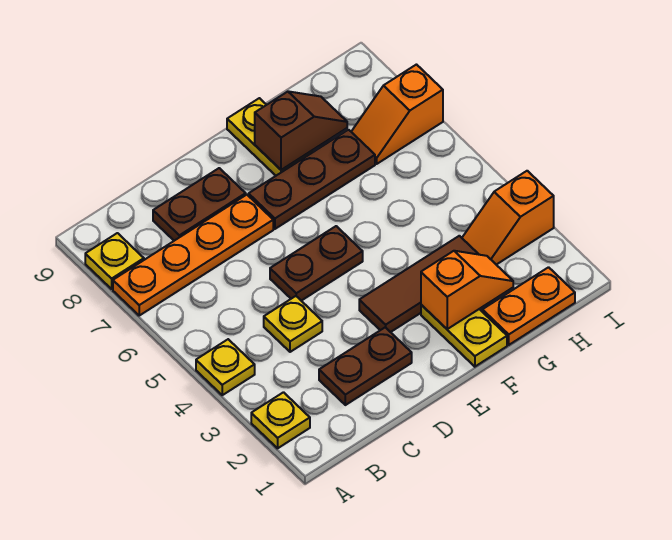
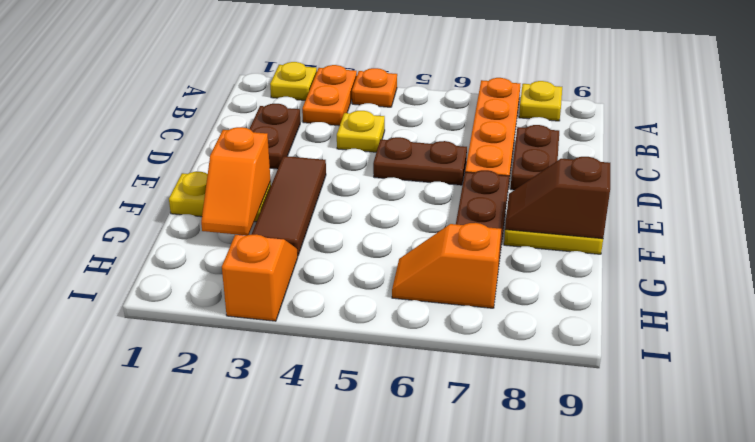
yellow 1x1 plate [196,339,255,395] -> orange 1x1 plate [352,68,397,107]
brown 1x2 plate [270,226,363,301] -> brown 1x2 plate turned to [373,137,467,185]
brown 1x2 slope [255,91,347,170] -> brown 1x2 slope turned to [505,157,610,239]
orange 1x2 plate [482,267,575,345] -> orange 1x2 plate moved to [302,65,357,126]
orange 1x2 slope [351,65,443,164] -> orange 1x2 slope turned to [392,223,501,308]

